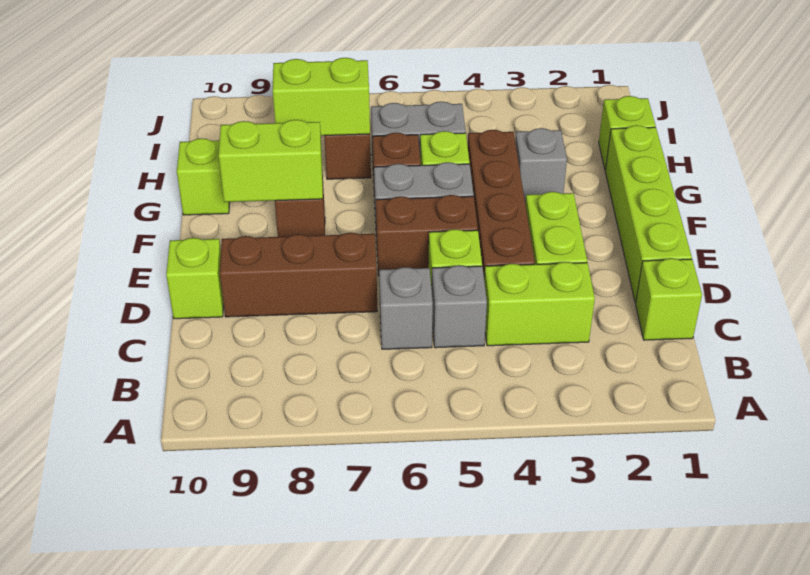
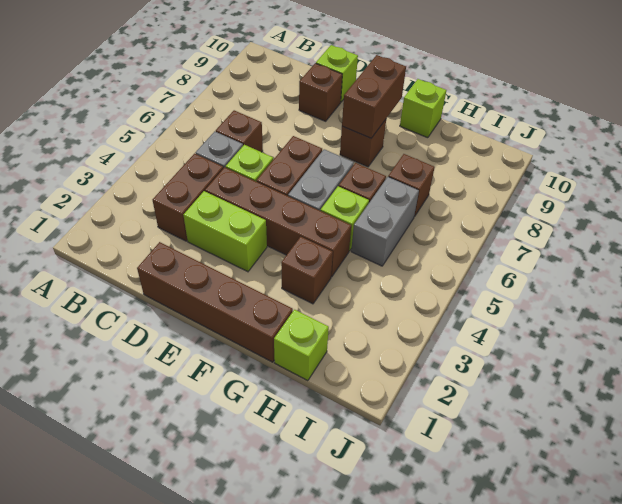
lime 1x1 brick [636,258,702,340] -> none
lime 1x2 brick [484,262,595,346] -> brown 1x2 brick [153,154,223,241]
grey 1x1 brick [379,267,433,349] -> brown 1x1 brick [216,110,263,152]
lime 1x4 brick [605,125,692,303] -> brown 1x4 brick [137,242,293,362]
brown 1x3 brick [220,233,377,317] -> brown 1x1 brick [299,63,342,121]
lime 1x2 brick [219,120,323,202] -> brown 1x2 brick [342,55,406,138]
grey 1x1 brick [515,128,567,204] -> brown 1x1 brick [281,237,333,304]
lime 1x2 brick [273,58,370,136] -> none

